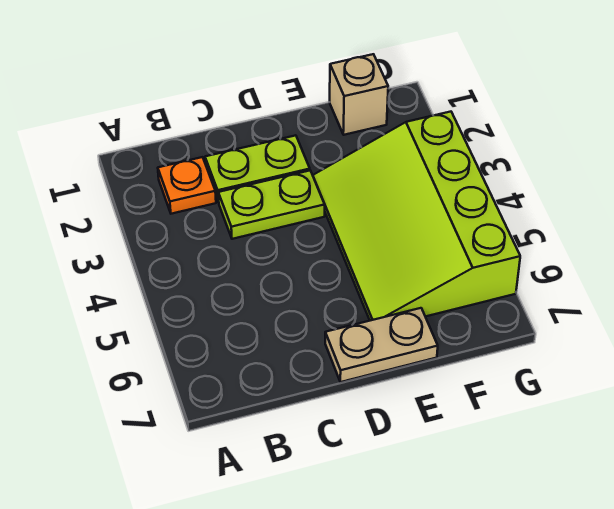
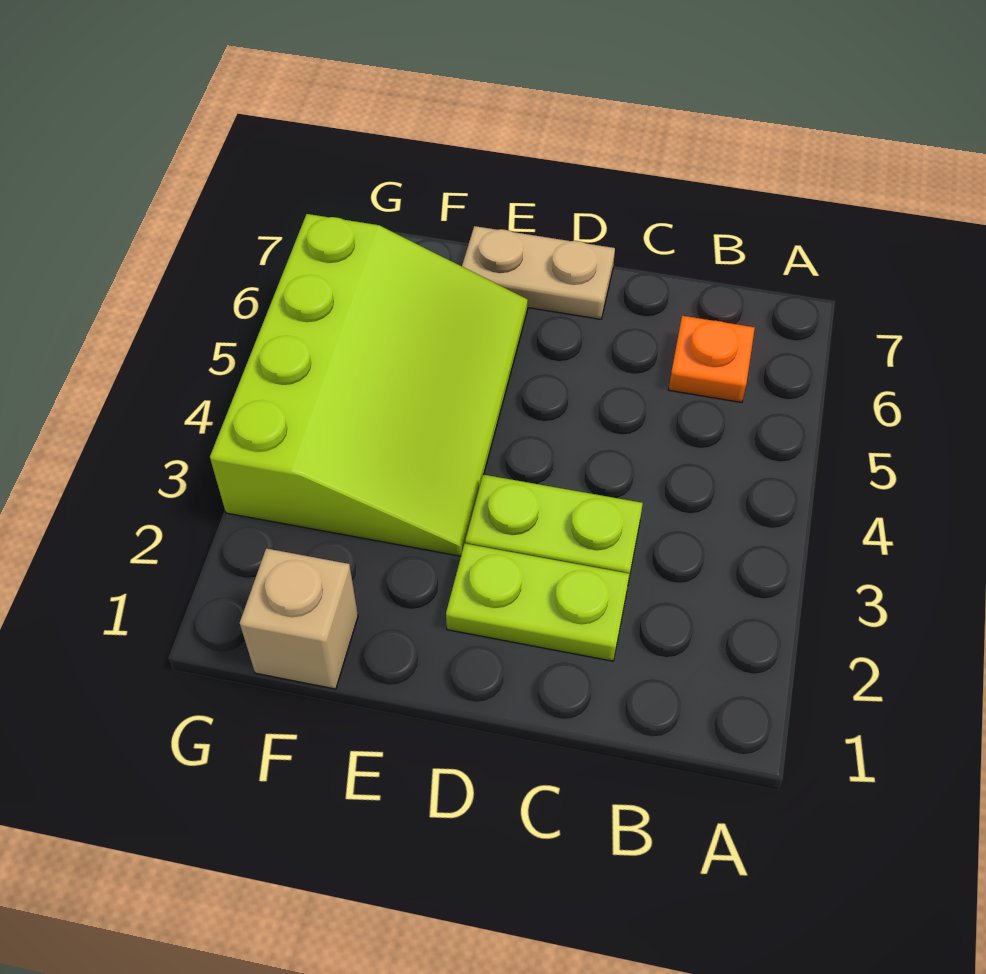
orange 1x1 plate [158,157,216,214] -> orange 1x1 plate moved to [669,316,755,403]

